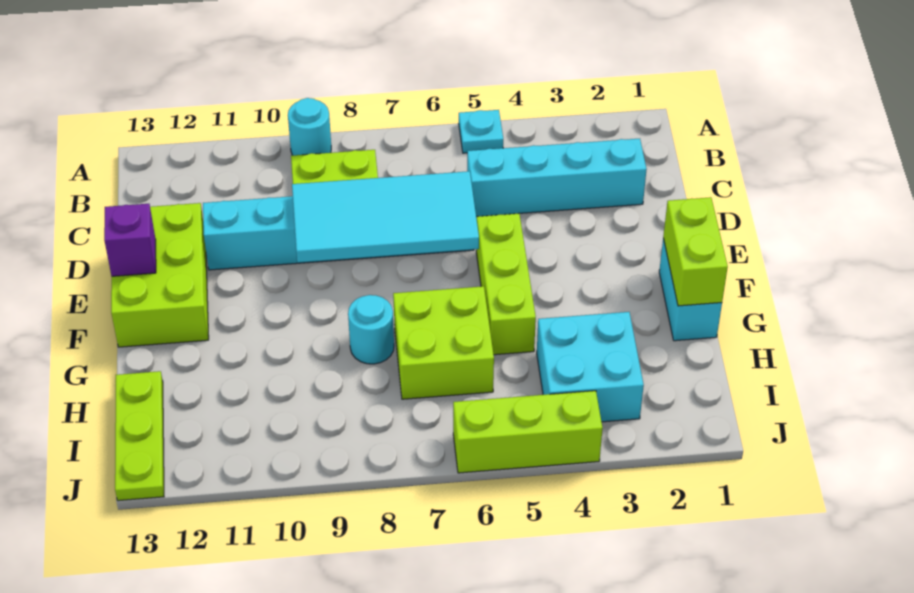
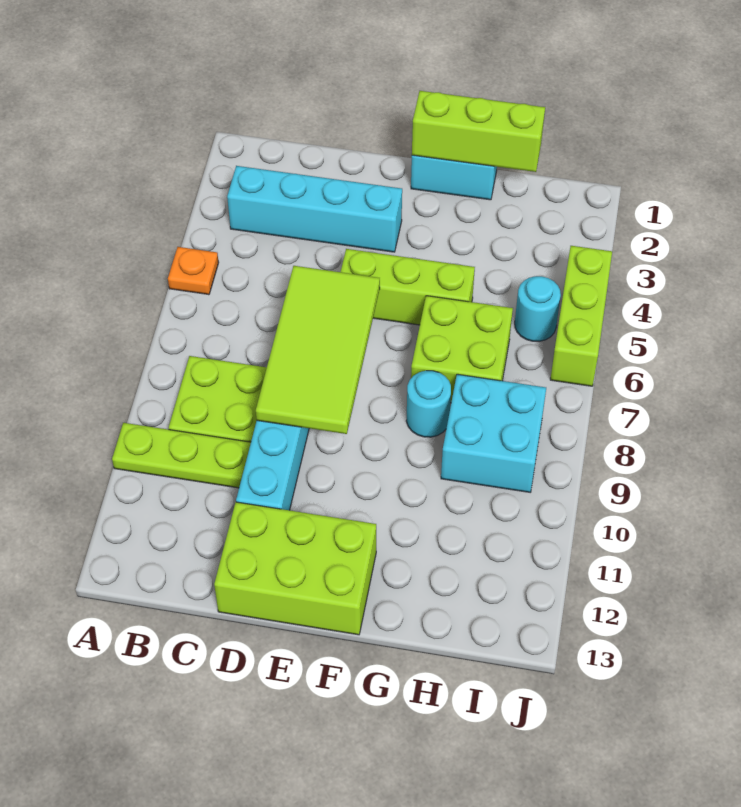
cyan 1x1 plate [459,110,503,153] -> orange 1x1 plate [168,247,219,295]
cyan 1x1 round brick [288,98,331,155] -> cyan 1x1 round brick moved to [515,276,561,341]
cyan 1x4 brick [467,139,647,217] -> cyan 1x4 brick turned to [227,166,402,252]
cyan 2x4 tile [292,171,479,263] -> lime 2x4 tile [256,266,380,434]
purple 1x1 brick [104,204,156,276] -> none
lime 1x2 brick [663,197,728,306] -> lime 1x3 brick [412,91,545,172]
cyan 2x2 brick [537,312,644,422] -> cyan 2x2 brick moved to [441,374,546,492]
lime 1x3 plate [115,371,164,501] -> lime 1x3 plate moved to [112,423,251,488]

